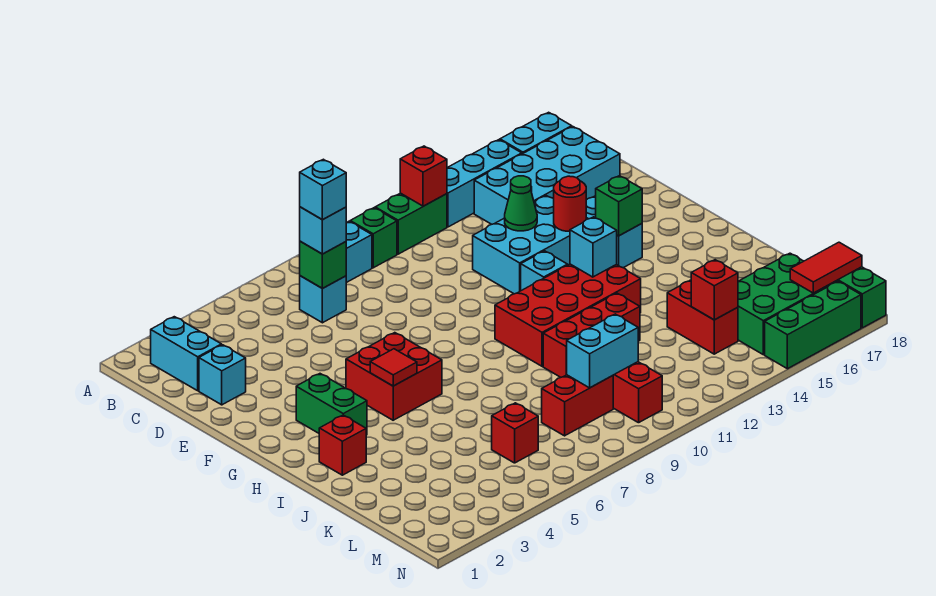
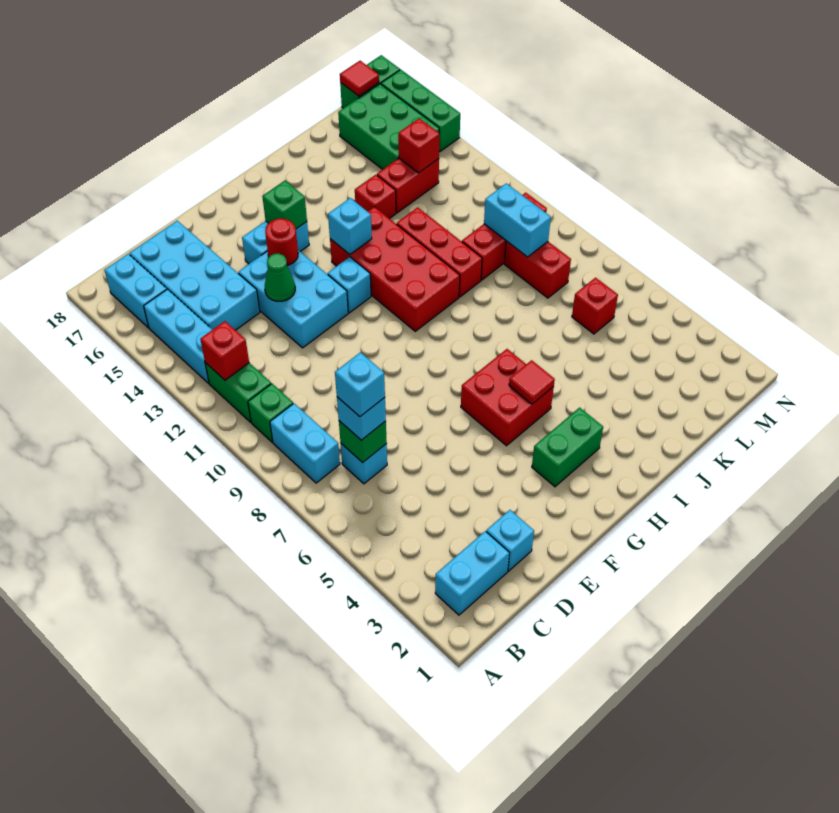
red 1x1 brick [319,415,366,475] -> red 1x1 brick moved to [355,175,396,219]
red 1x2 tile [790,242,862,293] -> red 1x1 tile [340,61,379,96]

